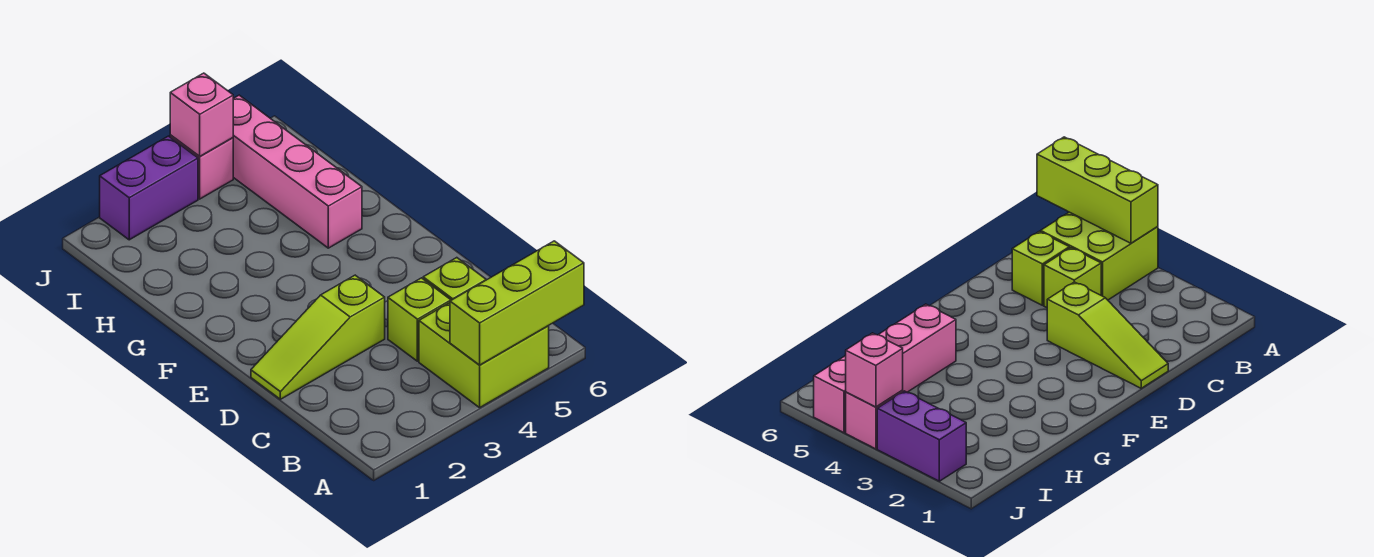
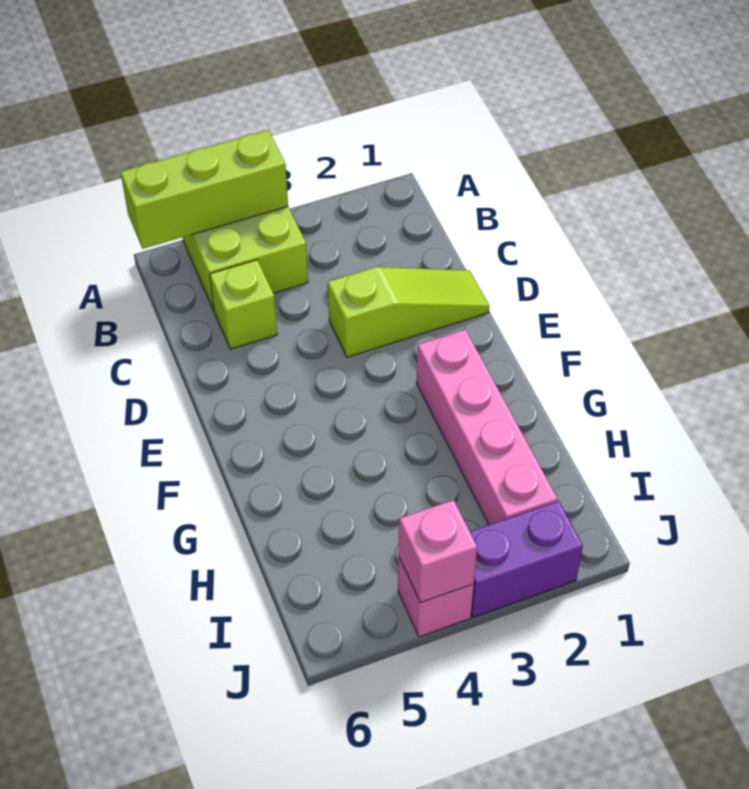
lime 1x1 brick [388,278,451,361] -> none
pink 1x4 brick [233,95,362,248] -> pink 1x4 brick moved to [416,330,557,525]

